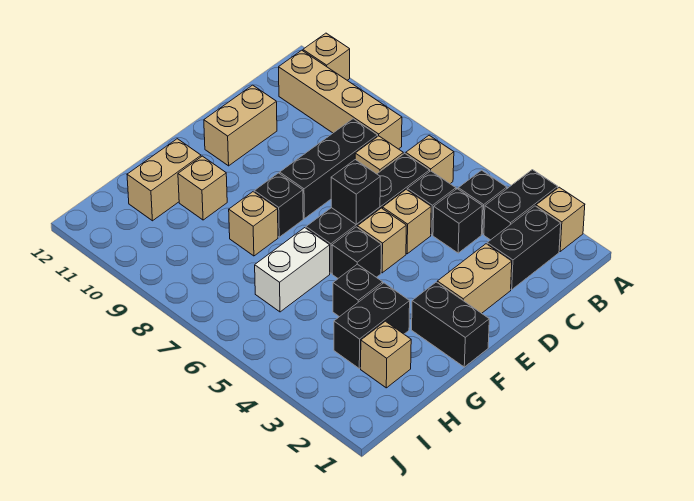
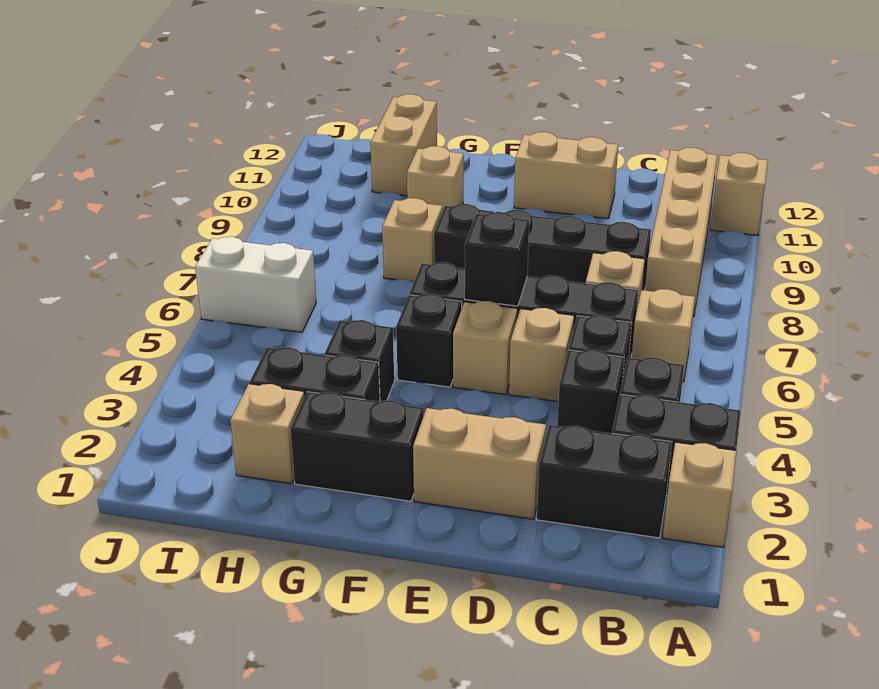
black 1x2 brick [412,282,489,367] -> black 1x2 brick turned to [290,392,424,501]
white 1x2 brick [255,228,330,312] -> white 1x2 brick moved to [195,237,316,332]
tan 1x2 brick [127,139,201,221] -> tan 1x2 brick turned to [370,94,437,196]

